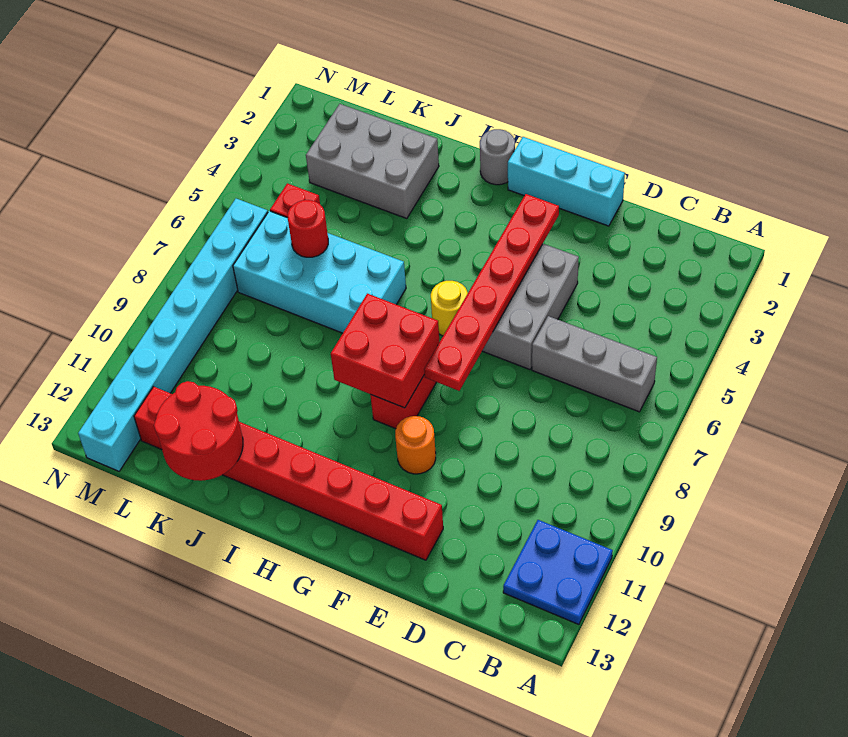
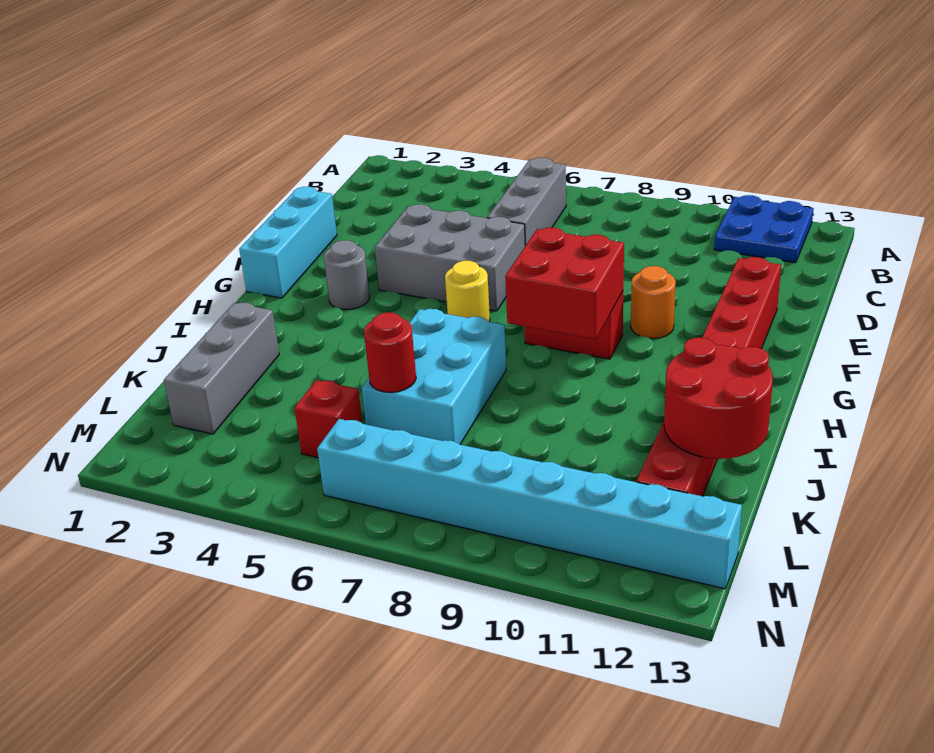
red 1x6 plate [424,194,559,391] -> none
grey 1x1 round brick [480,129,515,185] -> grey 1x1 round brick moved to [324,240,370,310]
cyan 2x4 brick [233,211,406,333] -> cyan 2x3 brick [362,309,506,444]
grey 2x3 brick [306,104,439,219] -> grey 1x3 brick [164,303,279,434]

